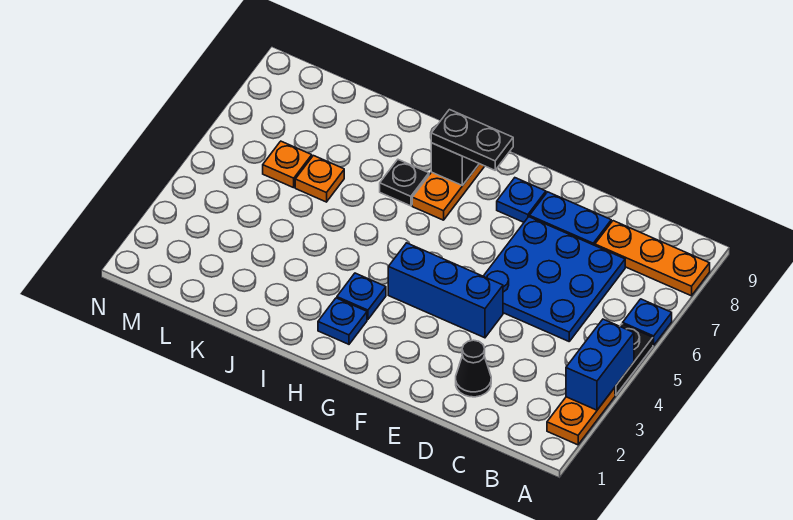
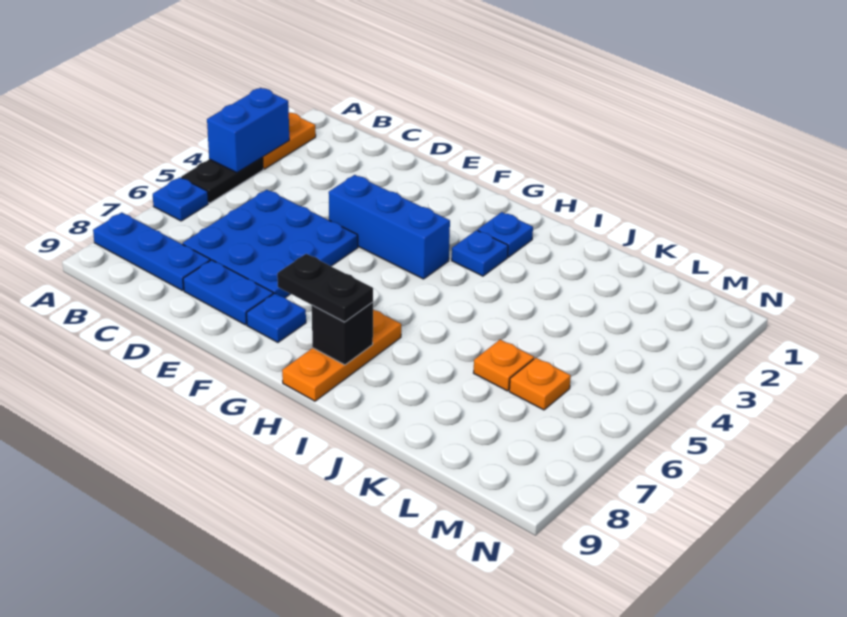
orange 1x3 plate [595,221,710,296] -> blue 1x3 plate [93,212,210,291]
black 1x1 cone [456,340,491,397] -> none
black 1x1 plate [380,160,429,206] -> none

